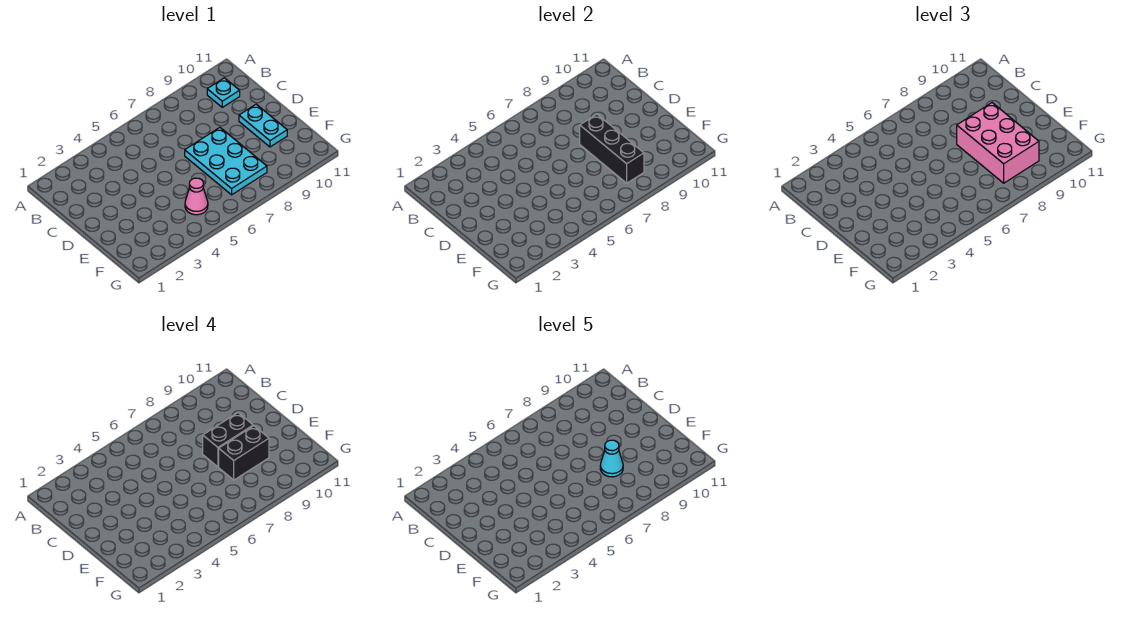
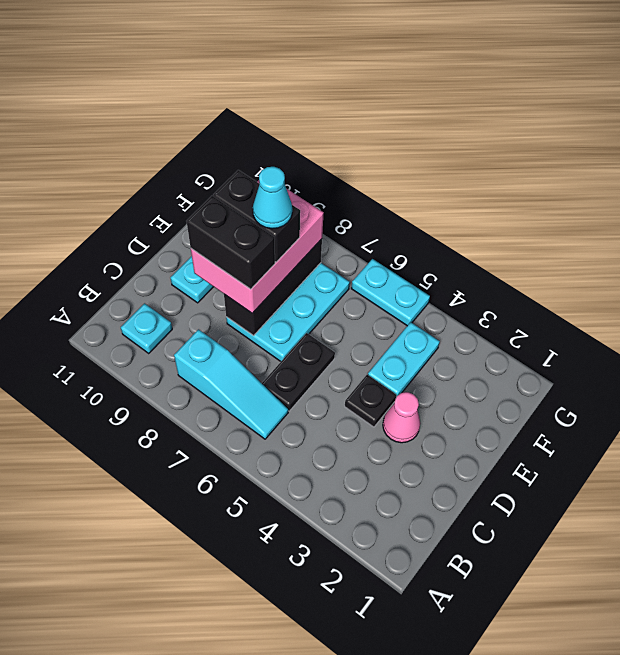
none -> cyan 1x3 slope [174,329,288,439]
none -> black 1x2 plate [262,333,335,411]
none -> black 1x1 plate [345,375,397,427]
none -> cyan 1x2 plate [368,322,440,397]
pink 1x1 cone [185,178,208,215] -> pink 1x1 cone moved to [383,392,420,443]
none -> cyan 1x2 plate [351,259,430,326]

